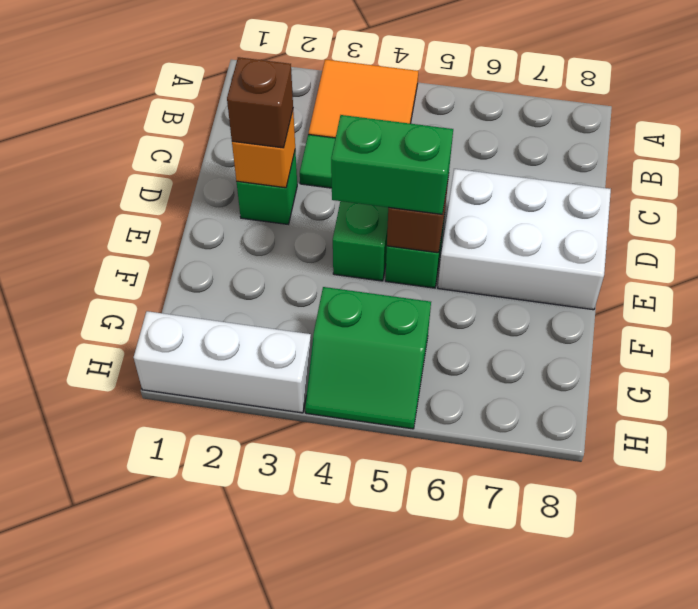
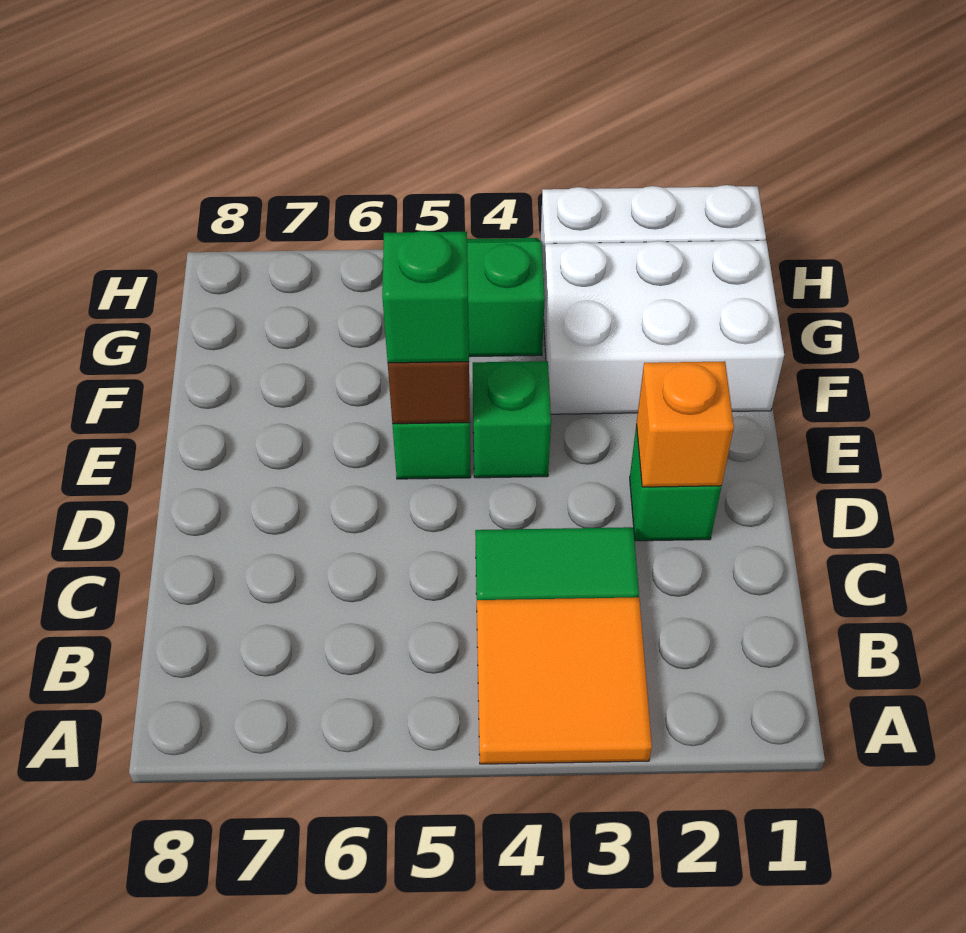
brown 1x1 brick [227,57,293,148] -> none
white 2x3 brick [438,169,611,310] -> white 2x3 brick moved to [544,240,784,414]
green 1x2 brick [331,115,453,214] -> green 1x1 brick [382,231,469,363]

